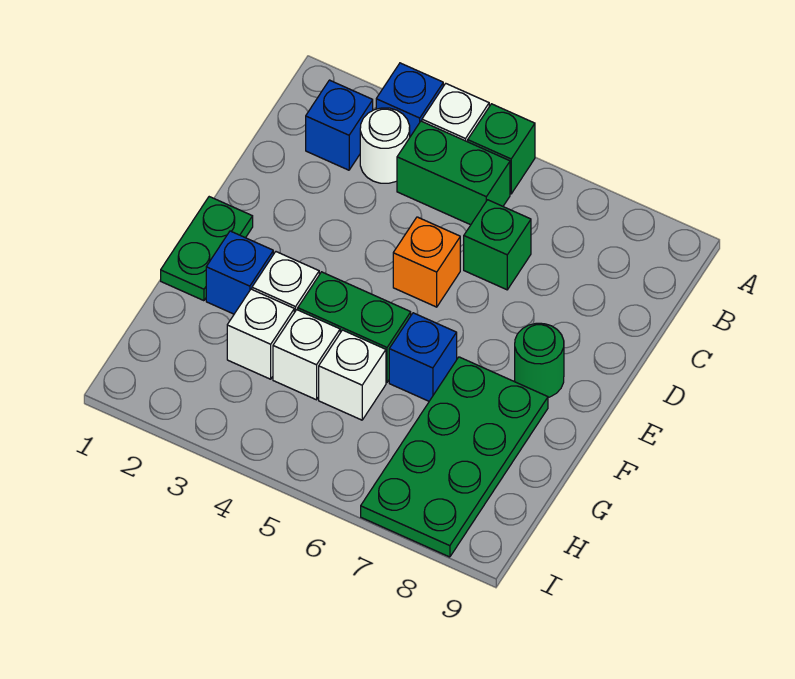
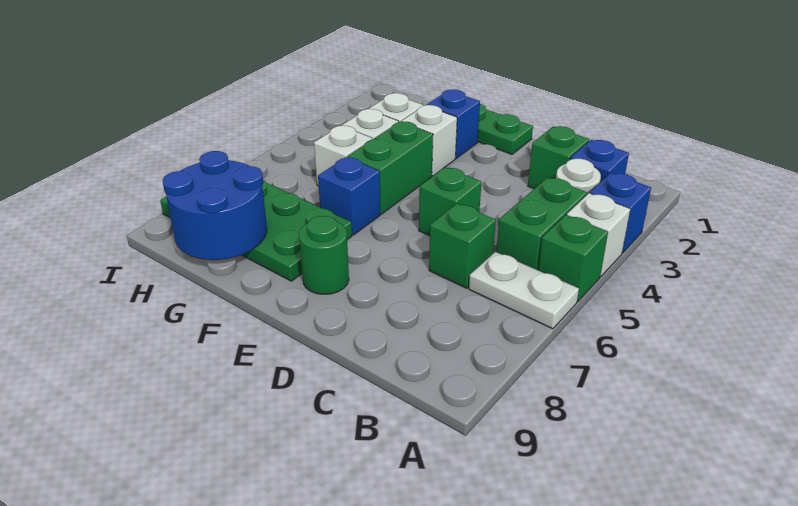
none -> white 1x2 plate [469,252,579,329]
none -> green 1x1 brick [528,126,589,189]
orange 1x1 brick [393,217,460,307] -> green 1x1 brick [419,167,481,236]
none -> blue 2x2 round brick [163,151,267,260]

